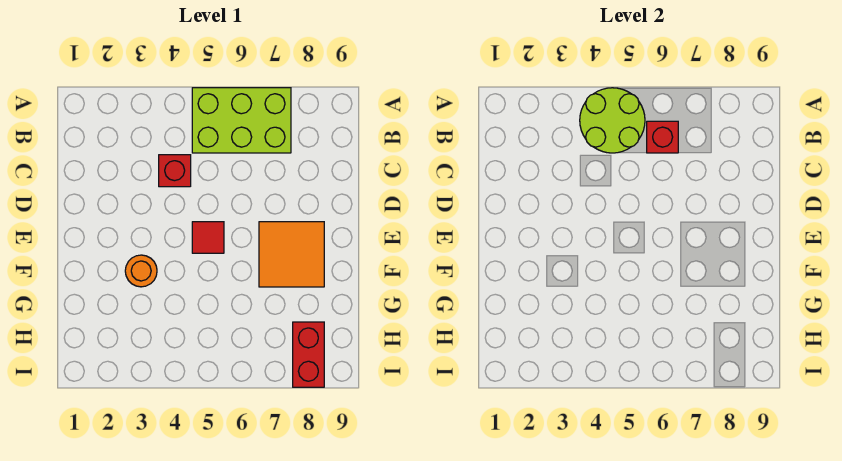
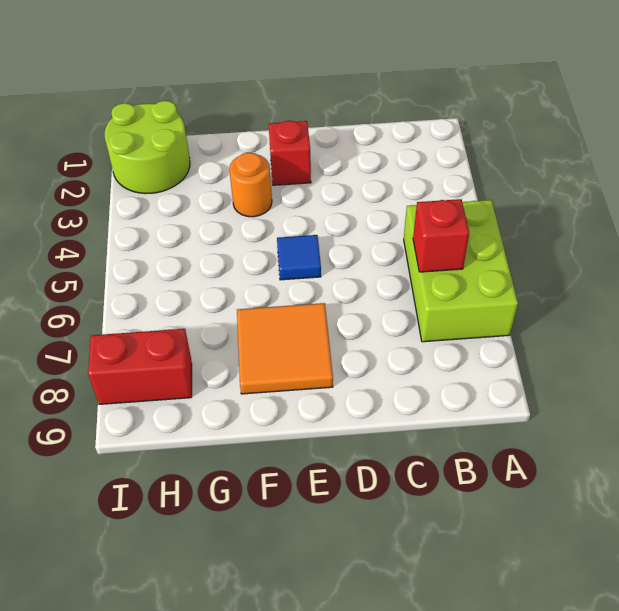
lime 2x2 round brick [580,88,645,153] -> lime 2x2 round brick moved to [104,101,190,194]
red 1x1 brick [159,155,191,187] -> red 1x1 brick moved to [269,121,311,185]
red 1x1 tile [192,222,224,253] -> blue 1x1 tile [277,235,321,280]

